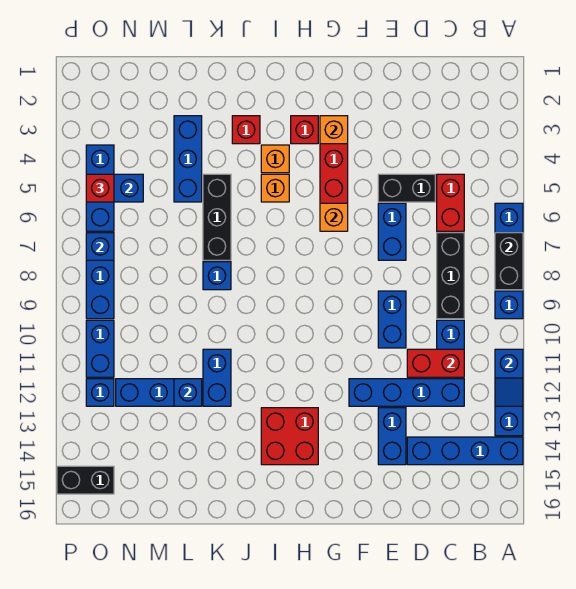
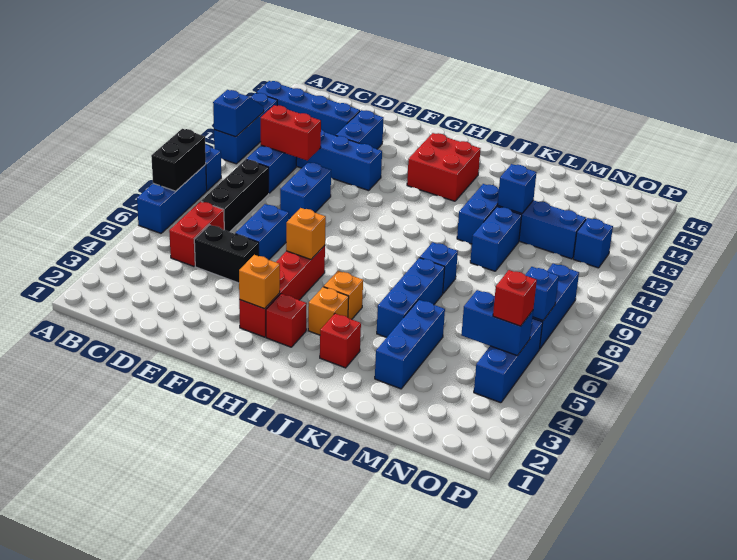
black 1x3 brick [203,174,231,260] -> blue 1x3 brick [377,258,445,338]
blue 1x2 brick [86,320,114,377] -> blue 1x2 brick moved to [470,207,522,271]
black 1x2 brick [57,466,114,494] -> none

